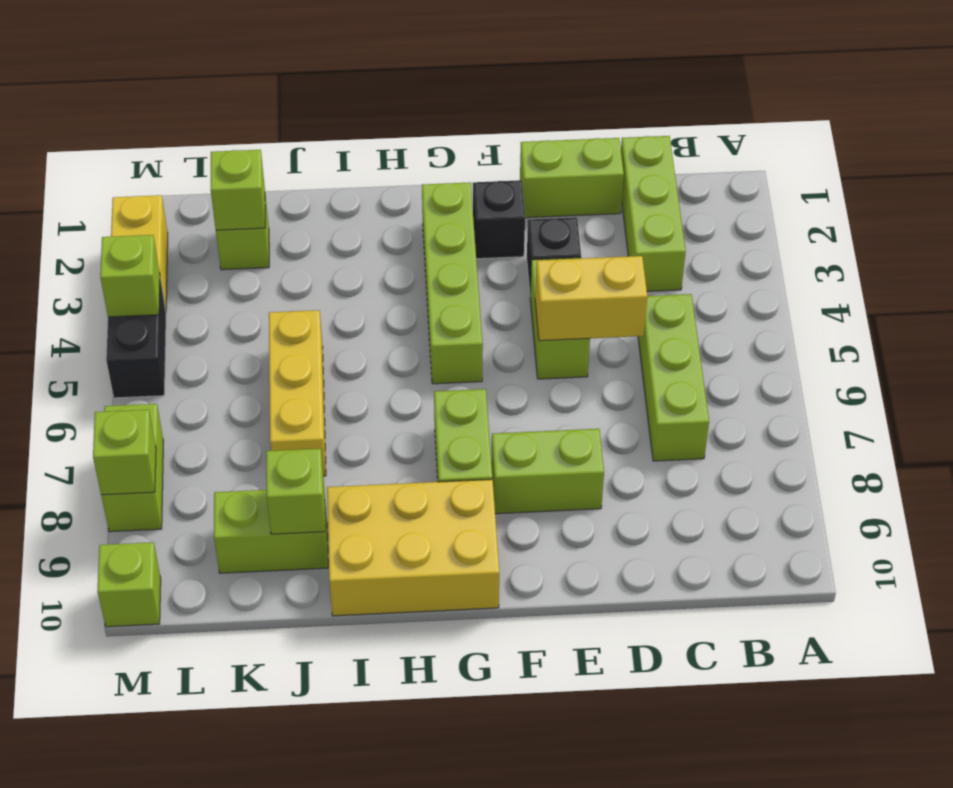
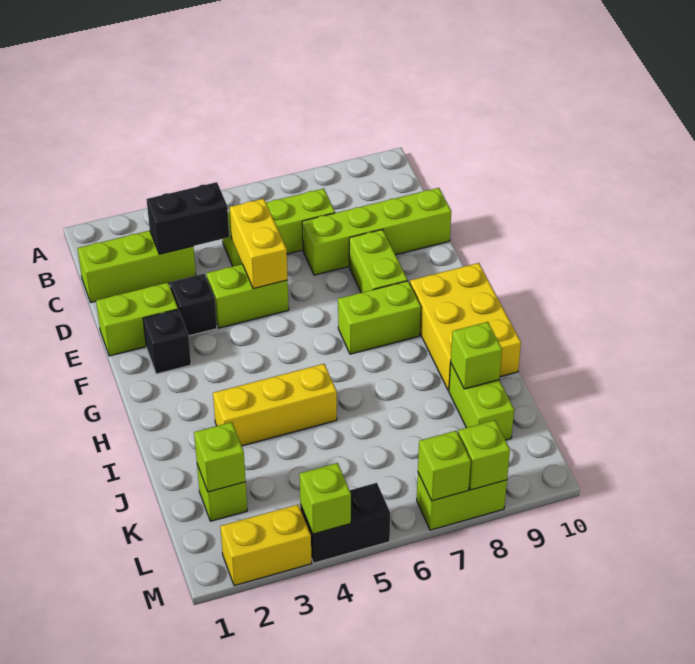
none -> black 1x2 brick [147,182,229,254]
lime 1x2 brick [520,138,624,218] -> lime 1x2 brick turned to [96,283,178,356]
lime 1x4 brick [422,182,483,384] -> lime 1x4 brick moved to [302,188,451,275]
yellow 1x3 brick [269,310,326,476] -> yellow 1x3 brick moved to [213,364,337,446]
lime 1x1 brick [98,542,161,627] -> lime 1x1 brick moved to [418,431,471,501]

